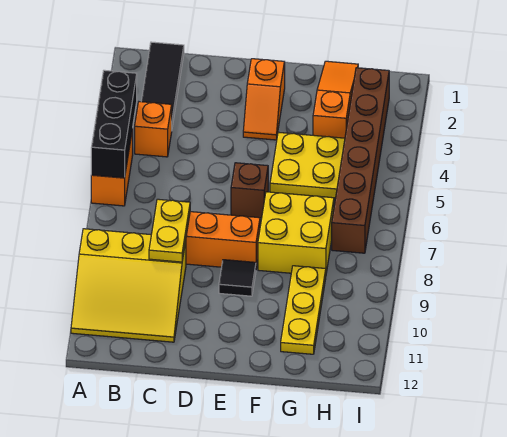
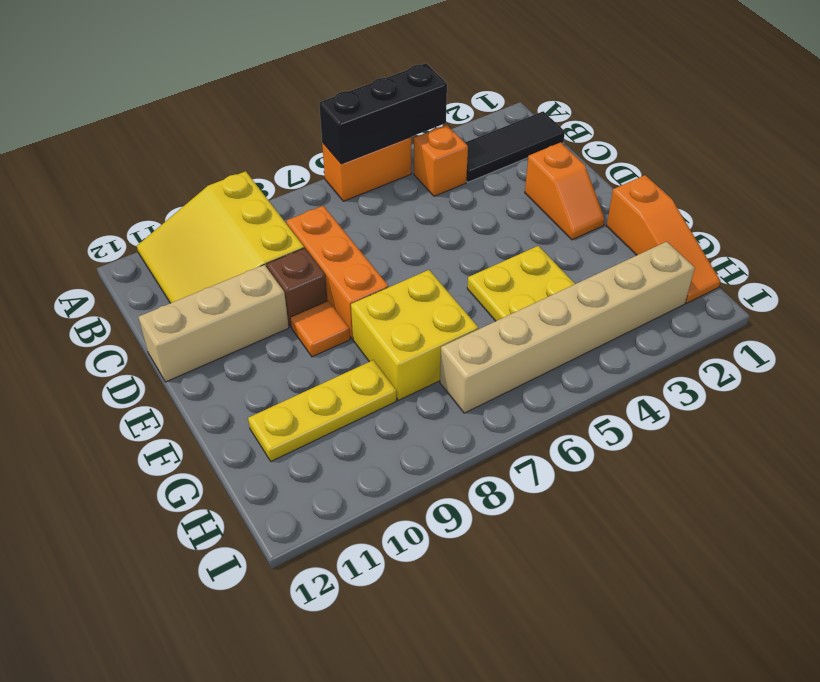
yellow 1x2 plate [149,199,190,262] -> none
none -> tan 1x3 brick [139,265,289,382]
orange 1x2 slope [243,59,285,140] -> orange 1x2 slope turned to [525,142,605,240]
brown 1x1 brick [231,163,268,218] -> brown 1x1 brick moved to [267,248,328,327]
black 1x1 tile [219,260,256,296] -> orange 1x1 tile [290,301,350,357]
orange 1x3 slope [313,61,358,138] -> orange 1x3 slope turned to [607,175,720,303]
brown 1x6 brick [332,68,389,253] -> tan 1x6 brick [440,242,695,413]

